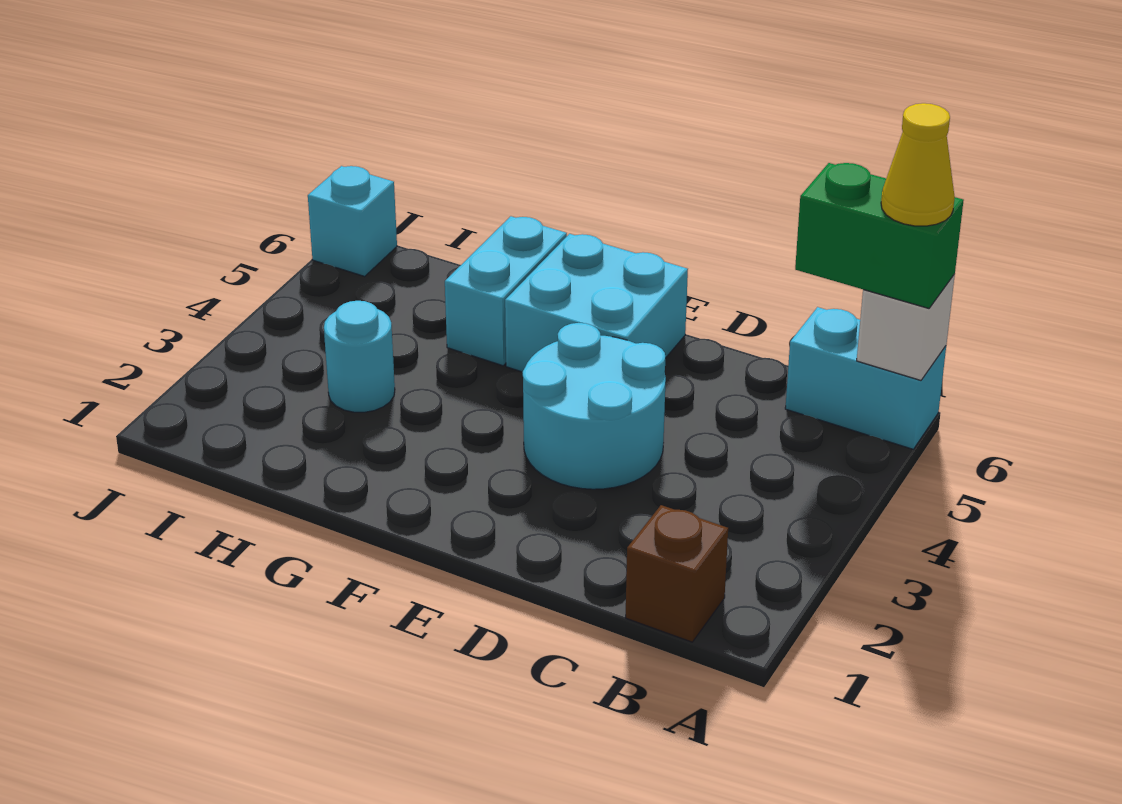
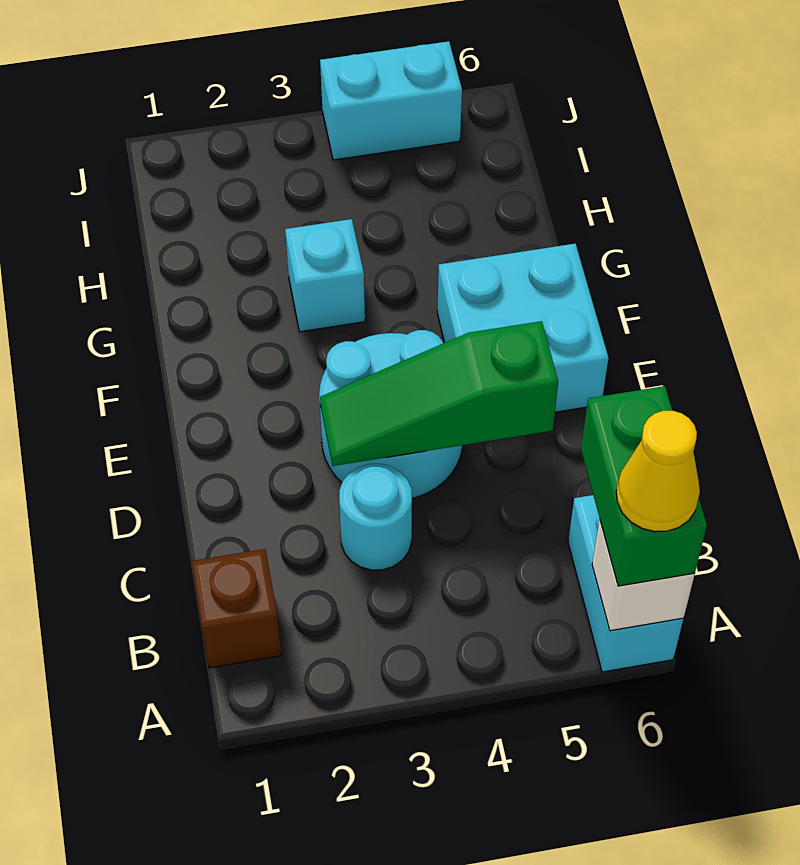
none -> green 1x3 slope [320,321,558,466]
cyan 1x2 brick [445,216,567,366] -> cyan 1x2 brick moved to [320,41,462,160]
cyan 1x1 round brick [324,301,395,412] -> cyan 1x1 round brick moved to [339,464,412,570]
cyan 1x1 brick [308,166,397,276] -> cyan 1x1 brick moved to [285,219,365,332]

